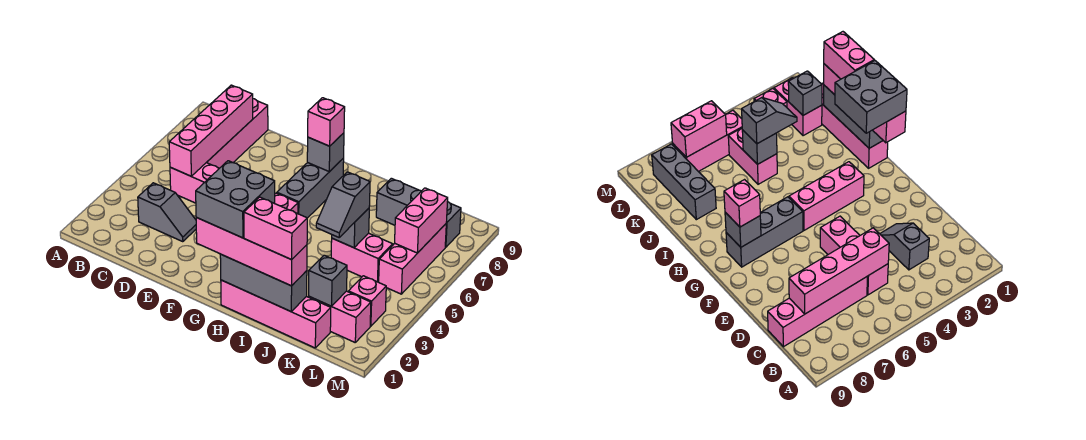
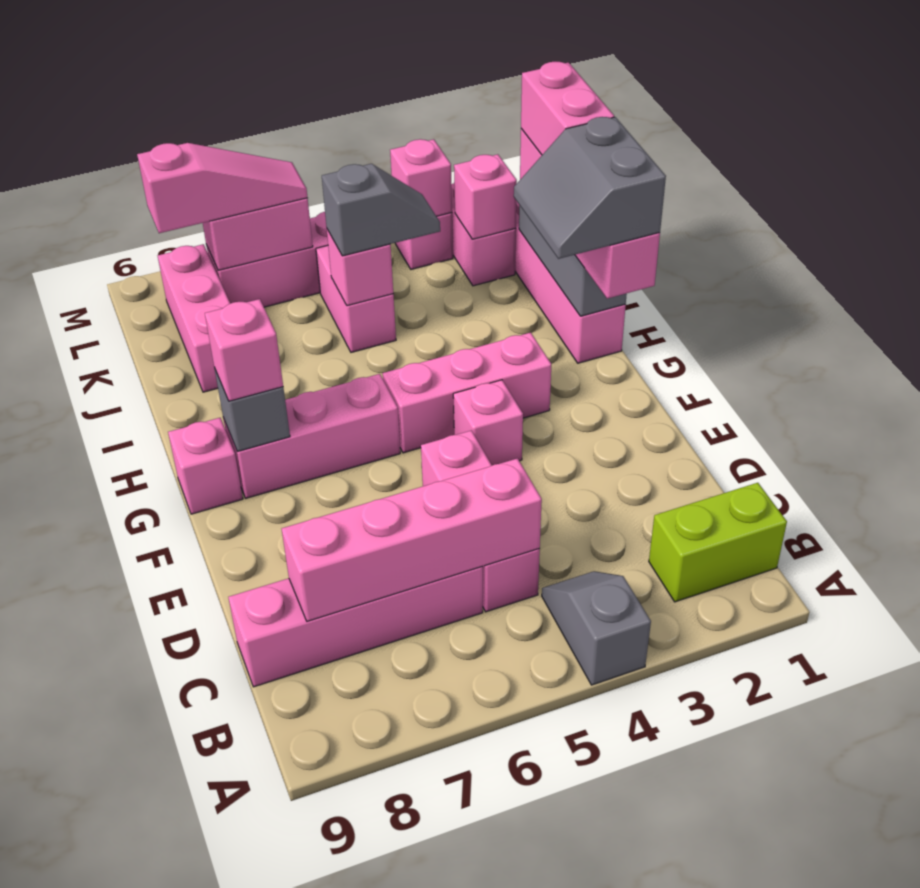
none -> lime 1x2 brick [649,483,787,602]
grey 1x2 slope [138,183,196,242] -> grey 1x2 slope moved to [542,571,651,685]
none -> pink 1x1 brick [453,380,523,465]
grey 2x2 brick [196,161,275,238] -> grey 2x2 slope [514,117,666,259]
grey 1x3 brick [277,158,344,218] -> pink 1x3 brick [223,374,400,498]
none -> pink 1x1 brick [168,418,243,514]
grey 1x1 brick [332,208,369,248] -> pink 1x1 brick [327,229,393,306]
grey 1x3 brick [376,178,461,247] -> pink 1x3 brick [158,244,230,392]
grey 1x1 brick [309,255,347,306] -> pink 1x1 brick [454,154,517,239]
none -> pink 1x1 brick [390,139,452,216]
none -> pink 1x3 slope [137,143,308,233]

